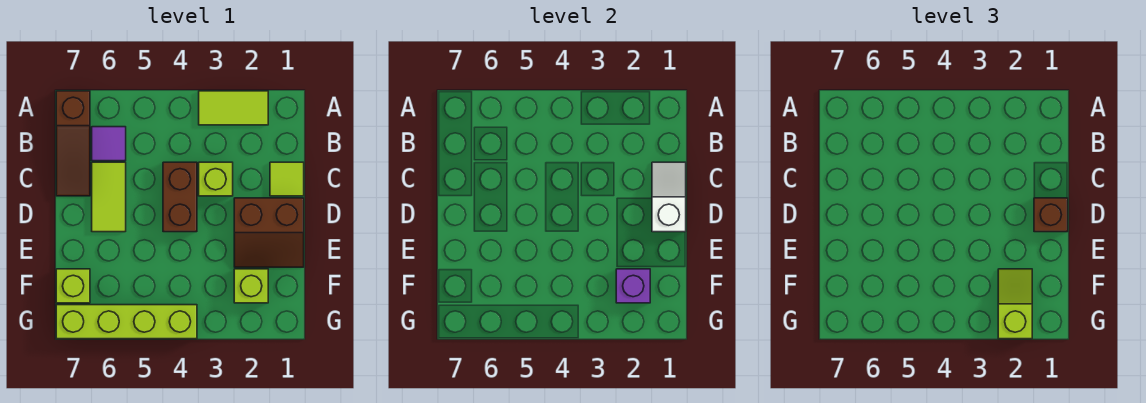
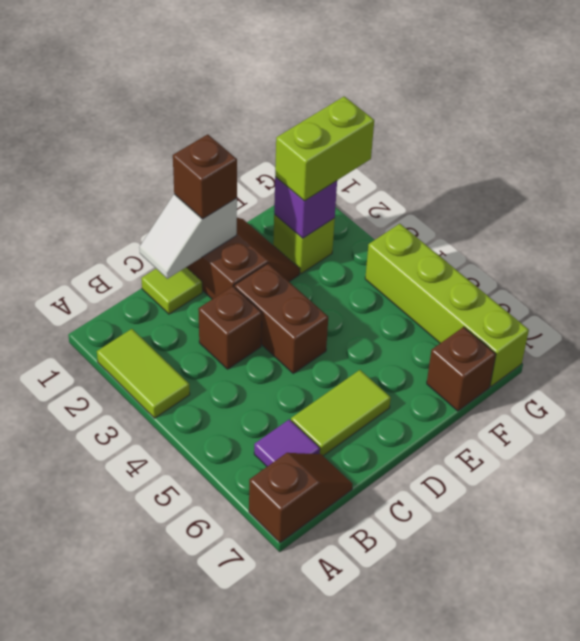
brown 1x3 slope [56,91,90,196] -> brown 1x2 slope [249,453,353,543]
lime 1x1 brick [199,162,233,196] -> brown 1x1 brick [198,286,262,369]
brown 1x2 brick [163,162,197,232] -> brown 1x2 brick turned to [234,264,328,373]
lime 1x2 slope [998,269,1032,339] -> lime 1x2 brick [275,96,374,201]
lime 1x1 brick [56,269,90,303] -> brown 1x1 brick [427,327,496,411]

